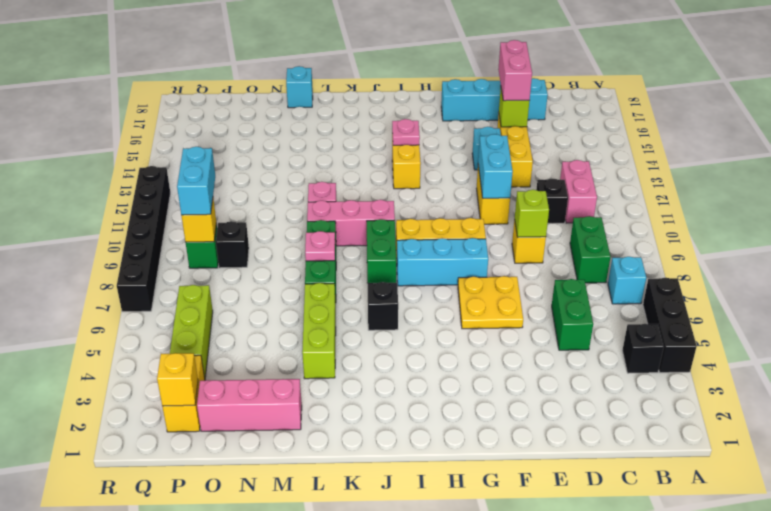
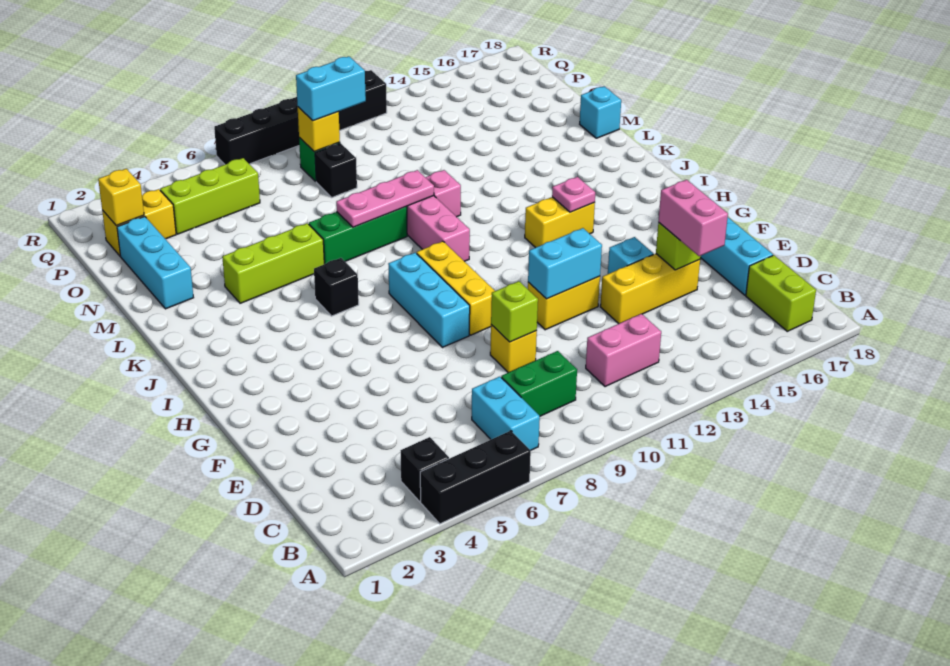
cyan 1x1 brick [608,257,646,304] -> cyan 1x2 brick [472,377,540,451]
none -> lime 1x2 brick [746,255,816,331]
green 1x2 brick [552,279,593,350] -> none
black 1x1 brick [536,179,568,223] -> none
pink 1x2 brick [498,40,532,101] -> pink 1x2 brick turned to [658,180,728,256]
yellow 2x2 plate [458,276,523,329] -> none
green 1x2 brick [367,219,396,283] -> none
pink 1x1 plate [305,231,335,261] -> pink 1x3 plate [336,170,434,227]
pink 1x3 brick [197,379,302,431] -> cyan 1x3 brick [117,216,194,309]

